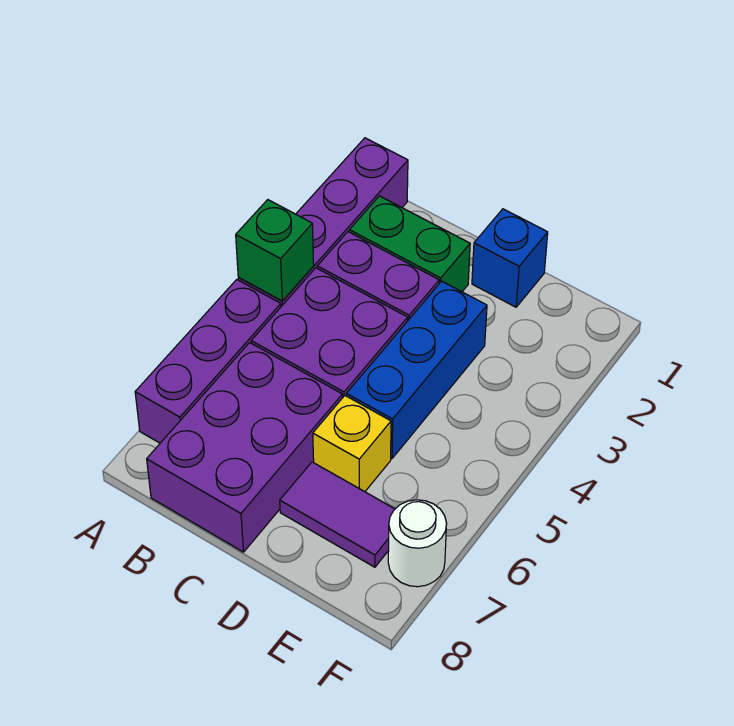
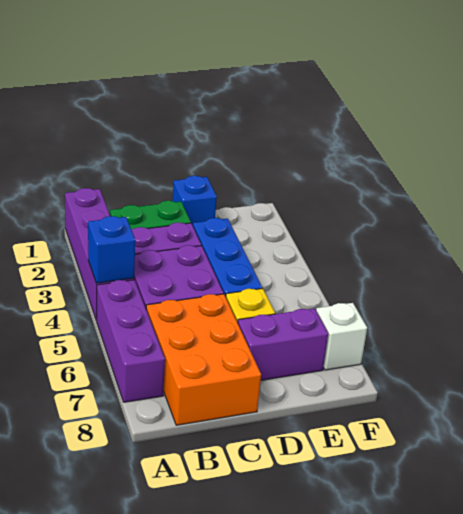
green 1x1 brick [236,200,314,301] -> blue 1x1 brick [88,216,135,283]
purple 2x3 brick [147,343,343,552] -> orange 2x3 brick [146,294,261,425]
purple 1x2 tile [280,462,395,567] -> purple 1x2 brick [238,308,328,380]
white 1x1 round brick [388,500,447,587] -> white 1x1 brick [316,303,367,370]

